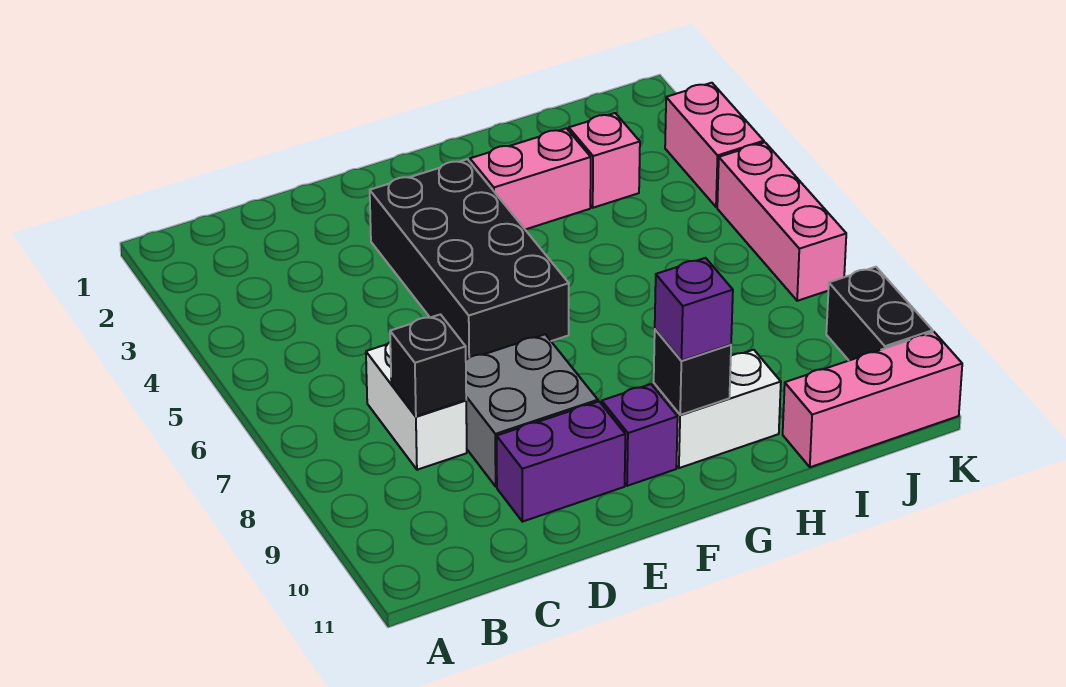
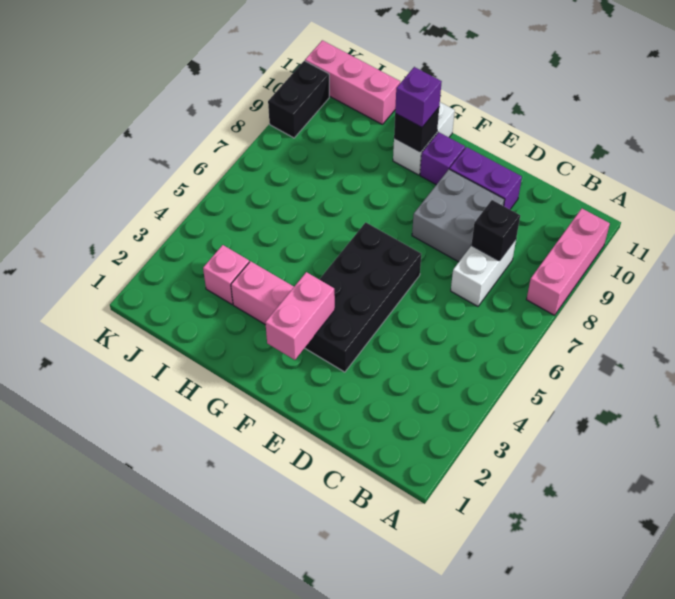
white 1x2 brick [654,350,781,468] -> white 1x2 brick turned to [393,102,455,175]
pink 1x2 brick [665,83,764,207] -> pink 1x2 brick moved to [265,272,335,360]
pink 1x3 brick [717,142,846,301] -> pink 1x3 brick moved to [526,209,610,315]

